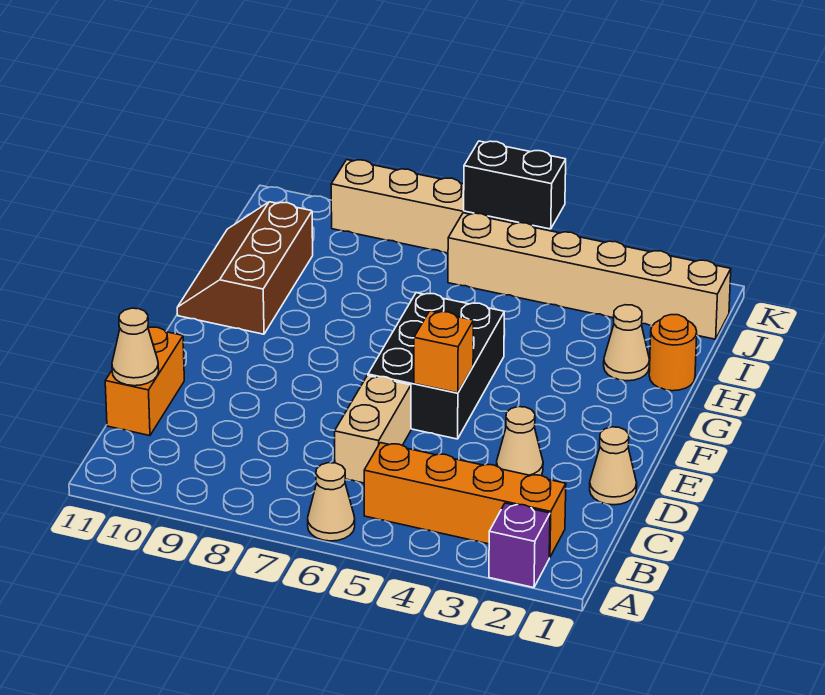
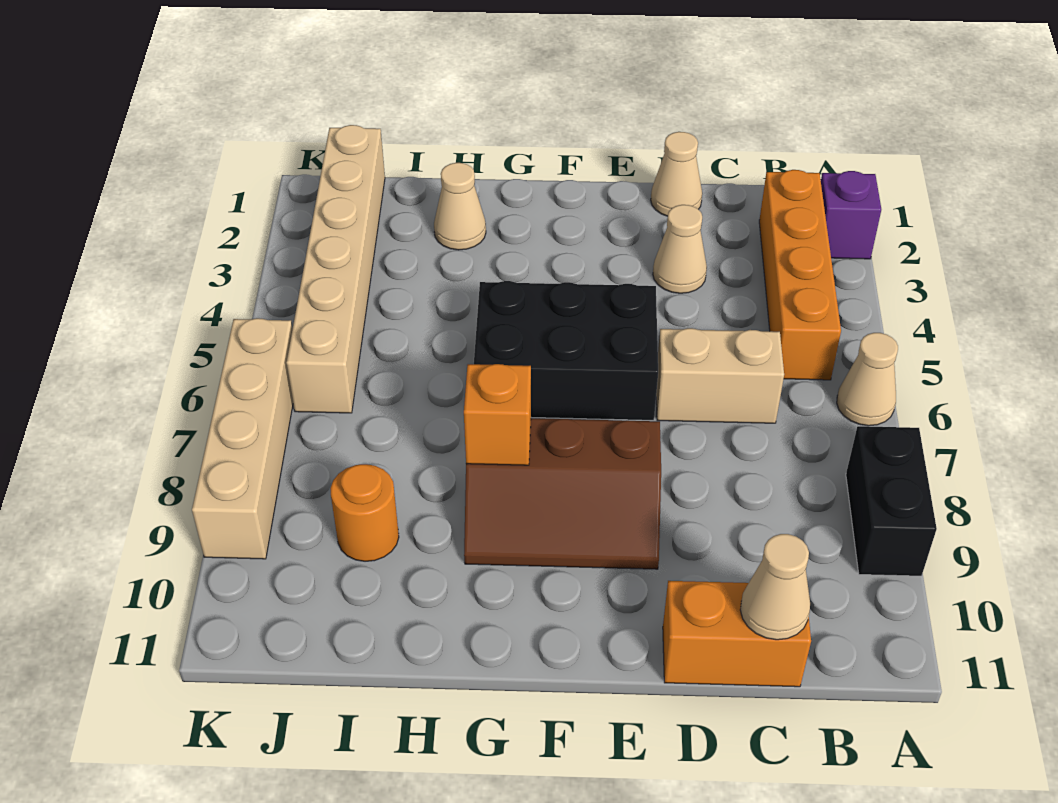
orange 1x1 brick [414,311,473,393] -> orange 1x1 brick moved to [464,364,531,465]
brown 2x3 slope [177,202,313,334] -> brown 2x3 slope moved to [464,418,661,569]
orange 1x1 round brick [649,315,697,391] -> orange 1x1 round brick moved to [330,464,399,561]
black 1x2 brick [464,141,566,229] -> black 1x2 brick moved to [846,426,937,576]

